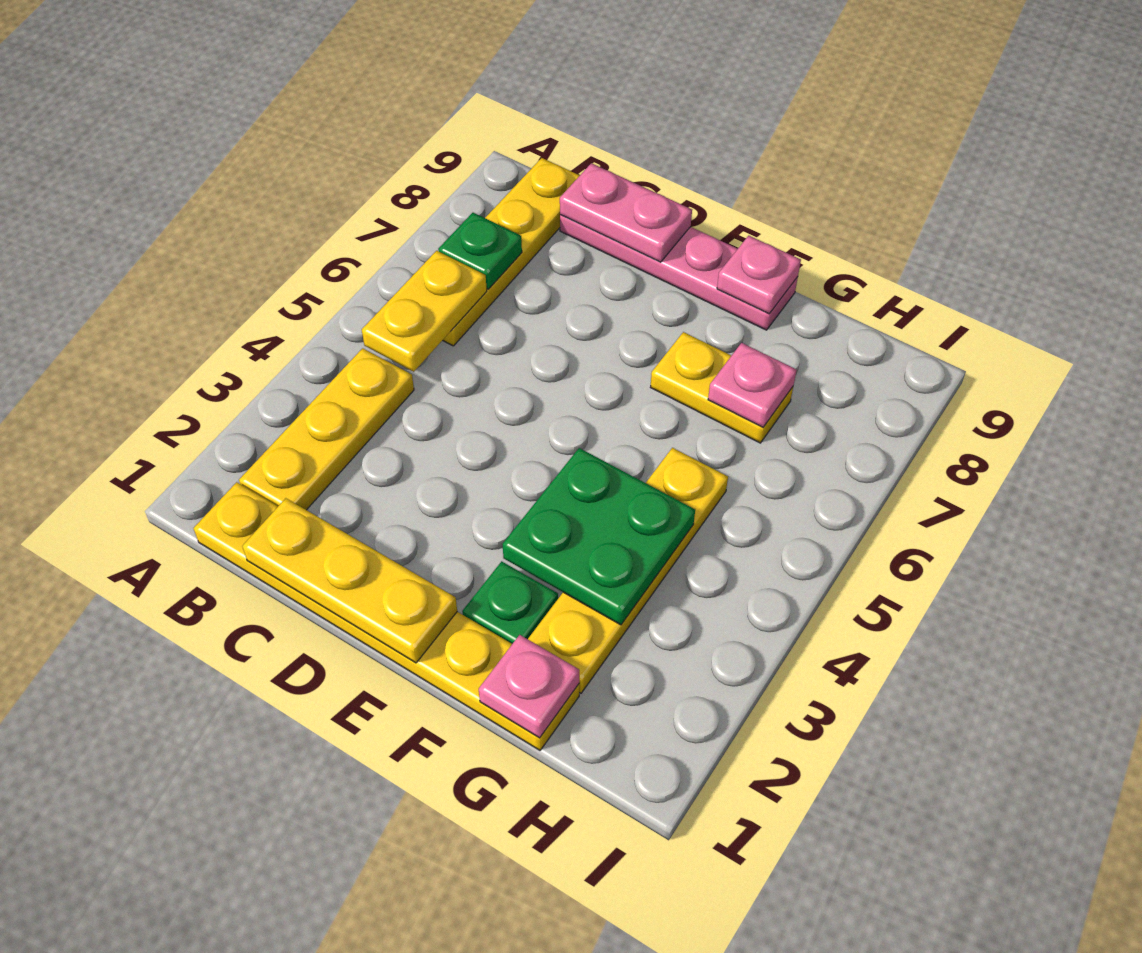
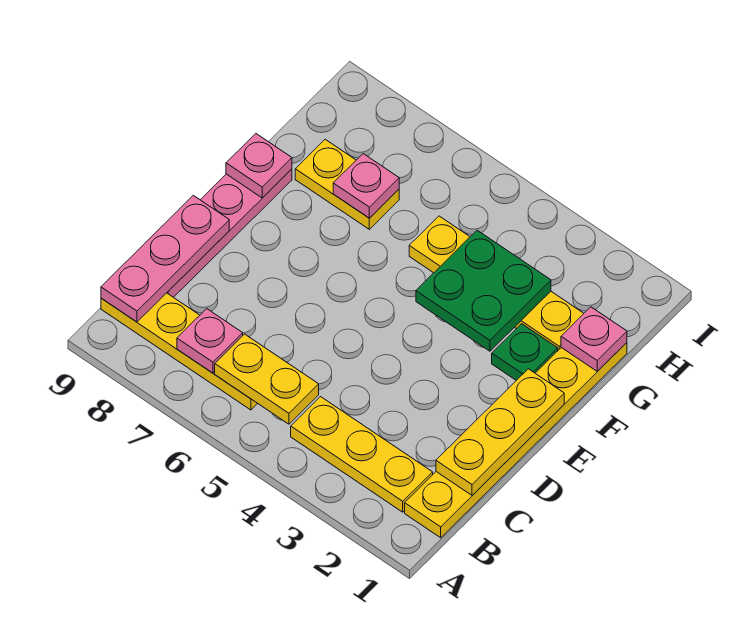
green 1x1 plate [438,213,522,289] -> pink 1x1 plate [177,309,243,373]
pink 1x2 plate [560,163,692,262] -> pink 1x3 plate [101,195,229,322]
yellow 1x2 plate [651,332,793,443] -> yellow 1x2 plate turned to [295,139,399,229]

